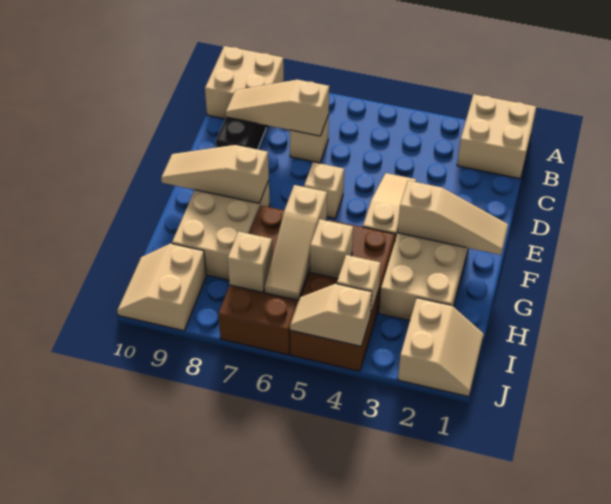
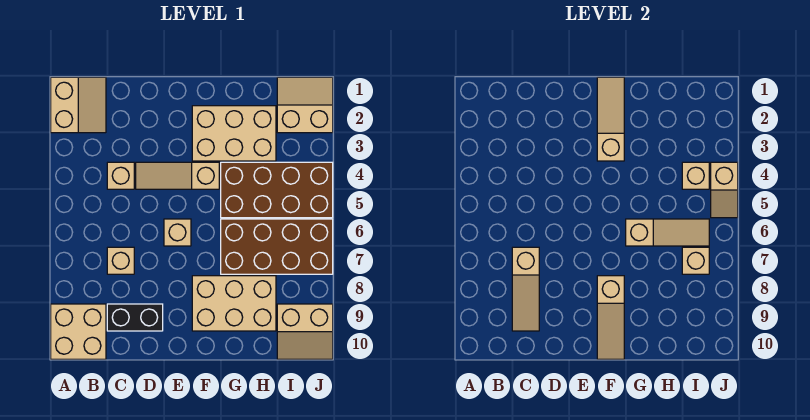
tan 2x2 brick [457,94,536,179] -> tan 2x2 slope [51,77,106,133]
tan 1x1 brick [310,219,353,278] -> tan 1x1 brick moved to [107,162,134,189]

